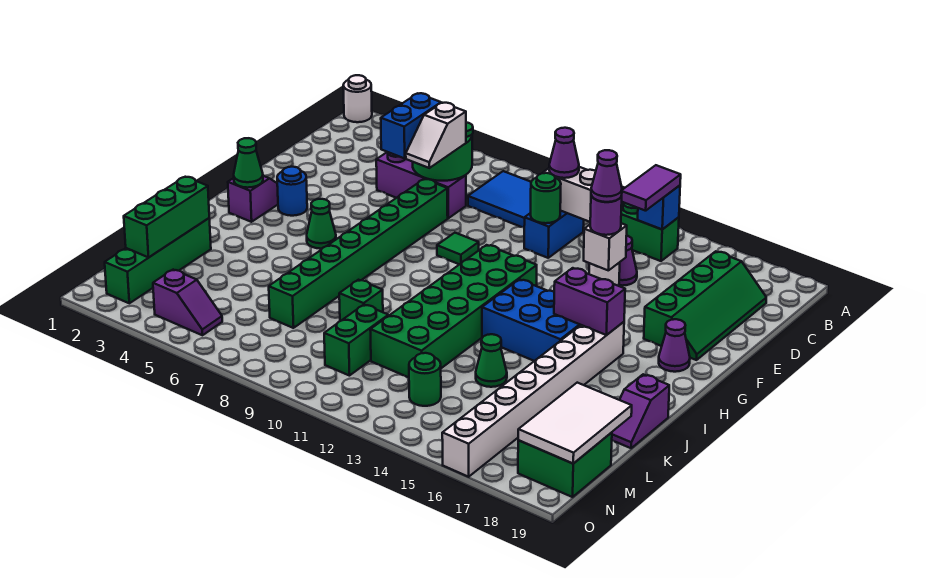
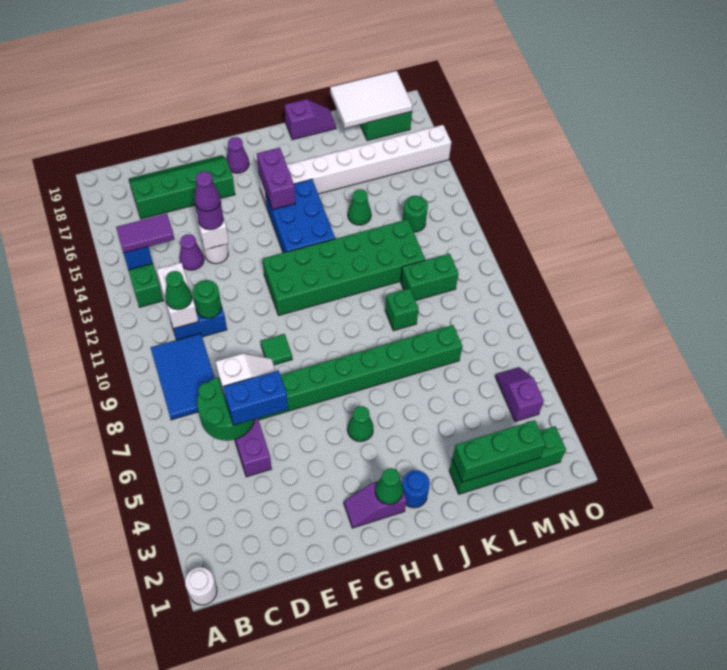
purple 1x1 cone [549,128,579,178] -> green 1x1 cone [165,271,192,310]
blue 1x1 round brick [277,167,307,216] -> blue 1x1 round brick moved to [402,470,430,508]

